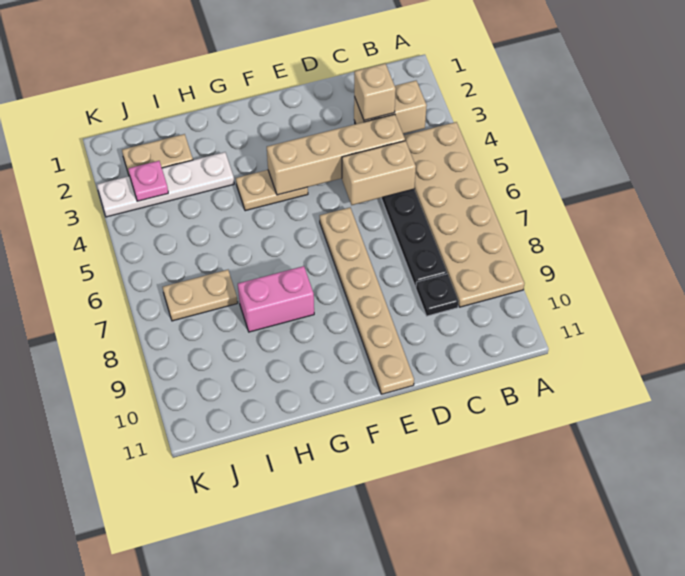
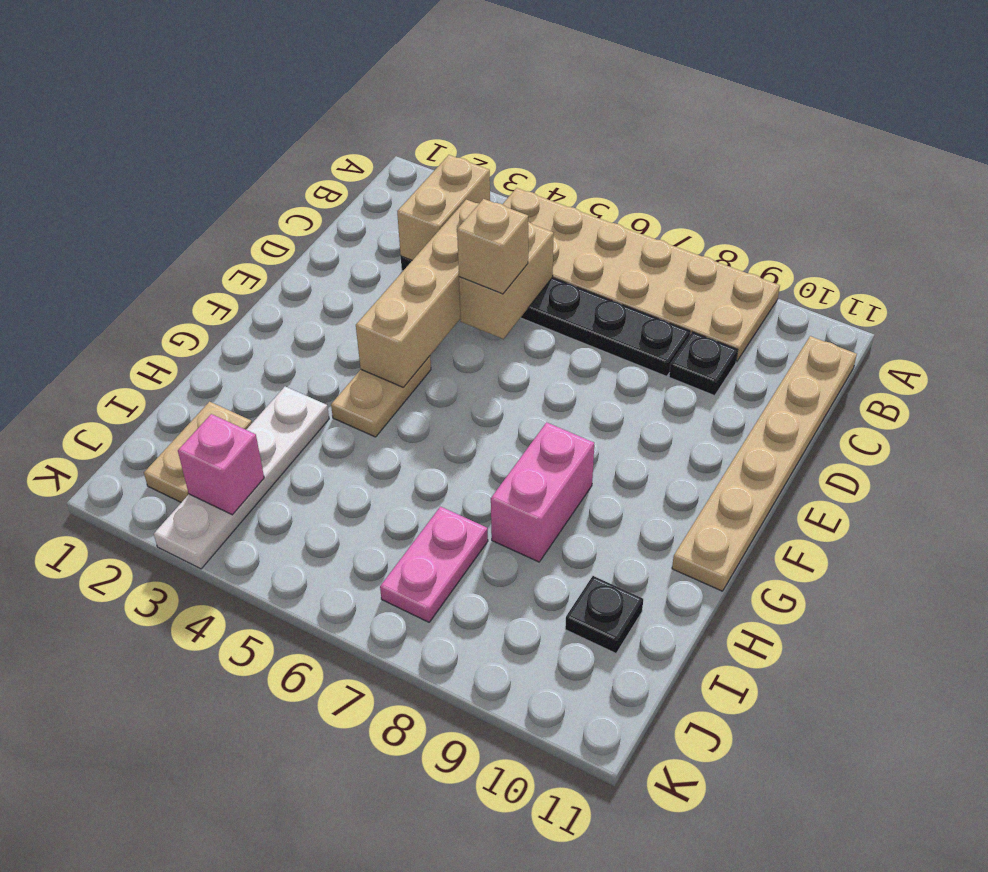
tan 1x1 brick [354,64,396,120] -> tan 1x1 brick moved to [457,199,528,294]
tan 1x6 plate [320,208,414,394] -> tan 1x6 plate turned to [672,336,857,591]
tan 1x2 plate [163,270,238,321] -> pink 1x2 plate [380,507,488,622]
none -> black 1x1 plate [565,576,643,653]
pink 1x1 plate [128,161,168,201] -> pink 1x1 brick [178,414,264,515]

